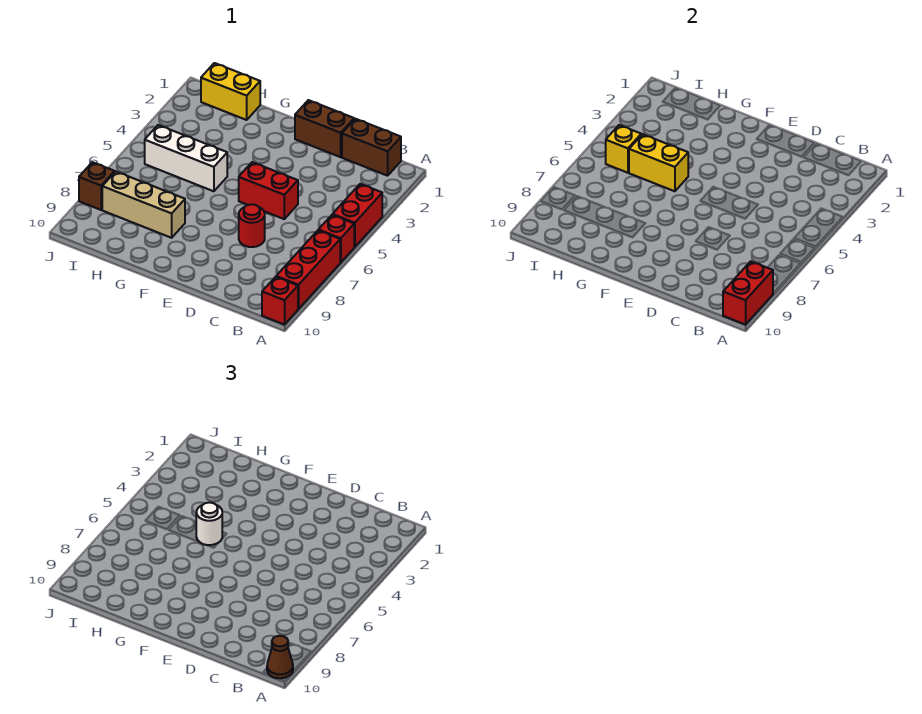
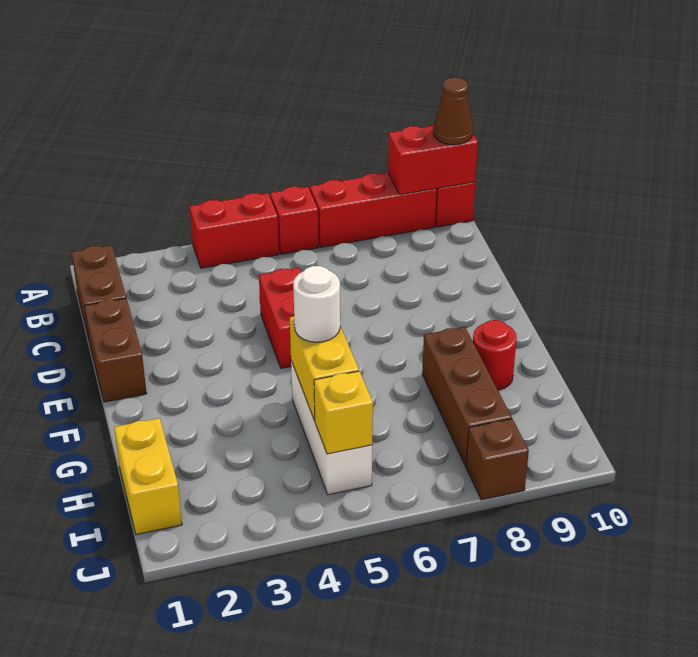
red 1x1 round brick [239,204,265,247] -> red 1x1 round brick moved to [473,320,517,390]
tan 1x3 brick [102,172,185,238] -> brown 1x3 brick [422,327,512,466]

